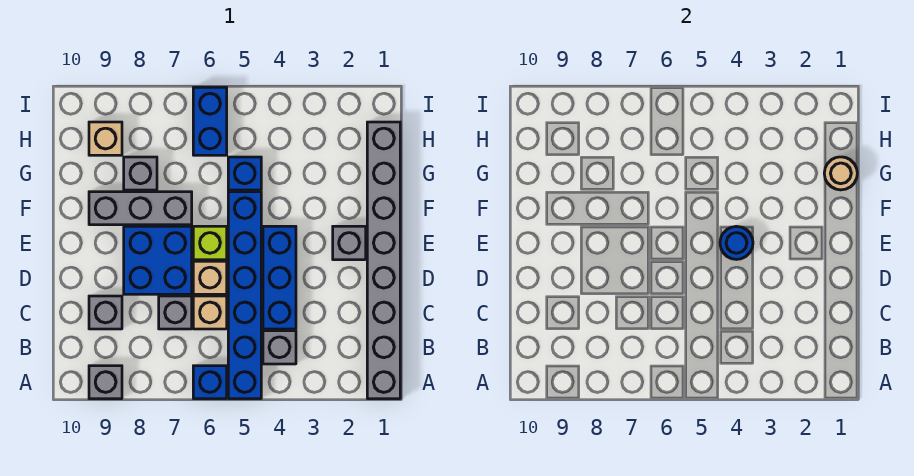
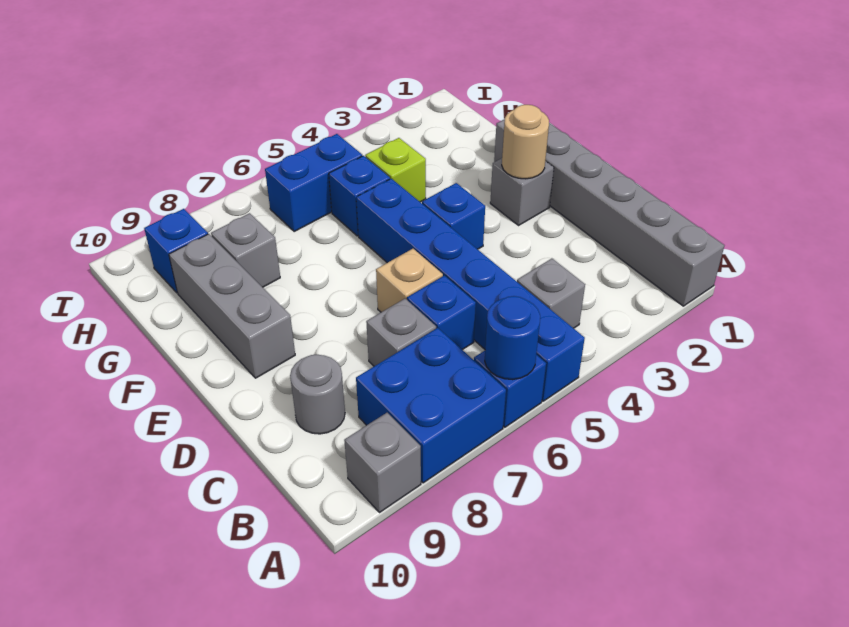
grey 1x8 brick [367,122,400,399] -> grey 1x6 brick [494,119,724,306]
blue 1x3 brick [263,226,296,329] -> blue 1x1 brick [422,183,485,249]
tan 1x1 brick [193,296,227,329] -> blue 1x1 brick [407,276,476,350]
grey 1x1 brick [89,296,122,329] -> grey 1x1 round brick [290,354,345,434]
blue 2x2 brick [124,226,192,294] -> blue 2x2 brick moved to [356,328,506,483]
blue 1x1 round brick [720,226,753,259] -> blue 1x1 round brick moved to [485,296,540,380]
lime 1x1 brick [193,226,227,260] -> lime 1x1 brick moved to [365,138,426,202]
grey 1x3 brick [89,192,192,225] -> grey 1x3 brick turned to [169,234,295,378]
tan 1x1 round brick [824,157,857,190] -> tan 1x1 round brick moved to [502,105,549,179]
blue 1x2 brick [193,87,227,155] -> blue 1x2 brick turned to [265,134,362,231]
tan 1x1 brick [89,122,122,155] -> blue 1x1 brick [144,209,208,293]

